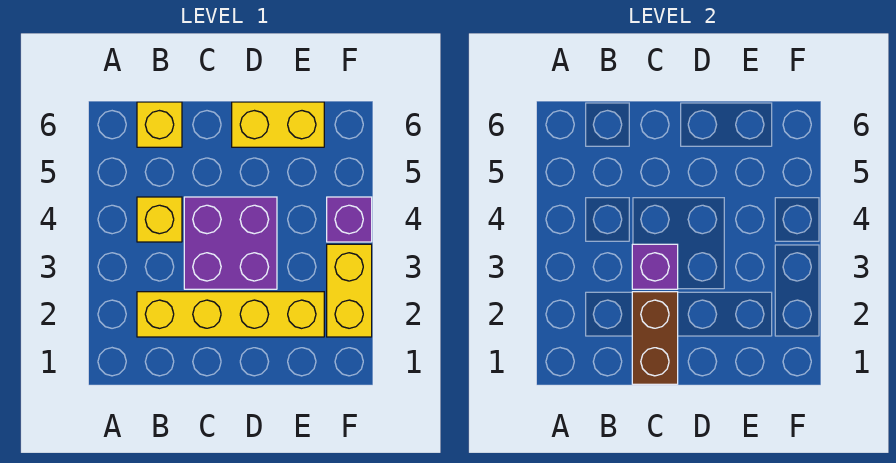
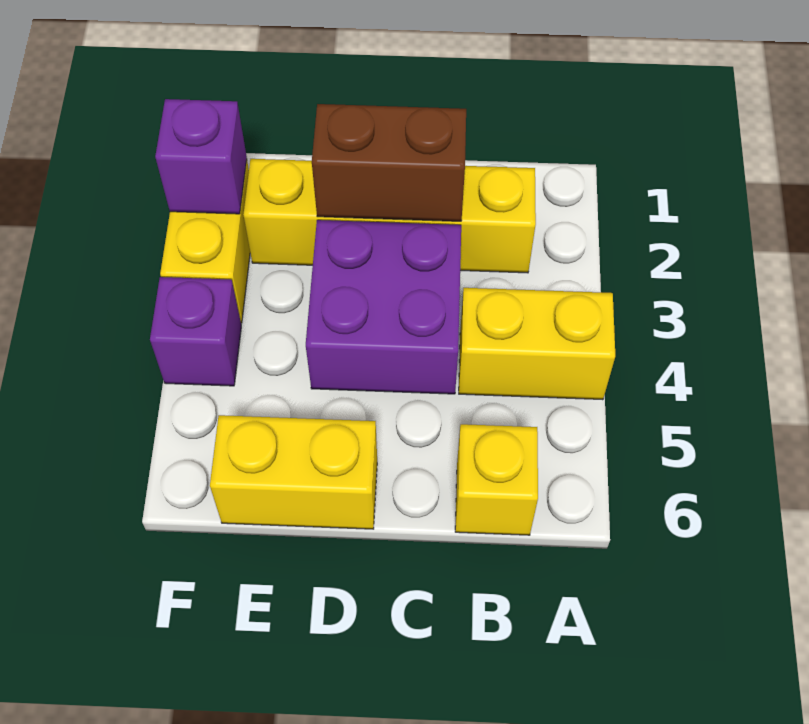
yellow 1x1 brick [137,197,182,242] -> yellow 1x2 brick [459,288,615,400]
brown 1x2 brick [632,292,678,384] -> brown 1x2 brick turned to [312,104,466,221]
purple 1x1 brick [632,244,678,289] -> purple 1x1 brick moved to [155,99,247,214]

